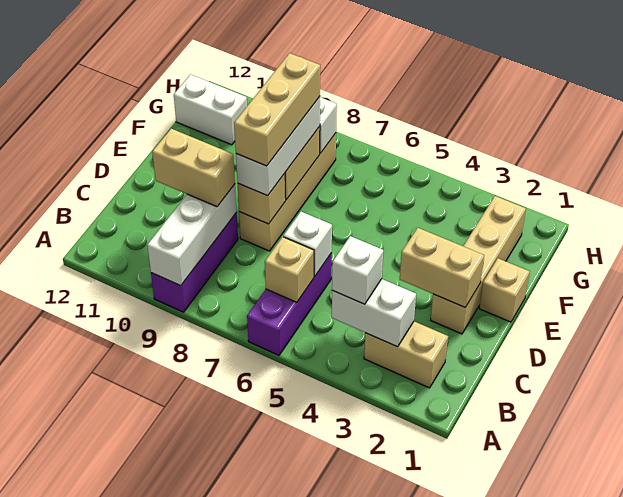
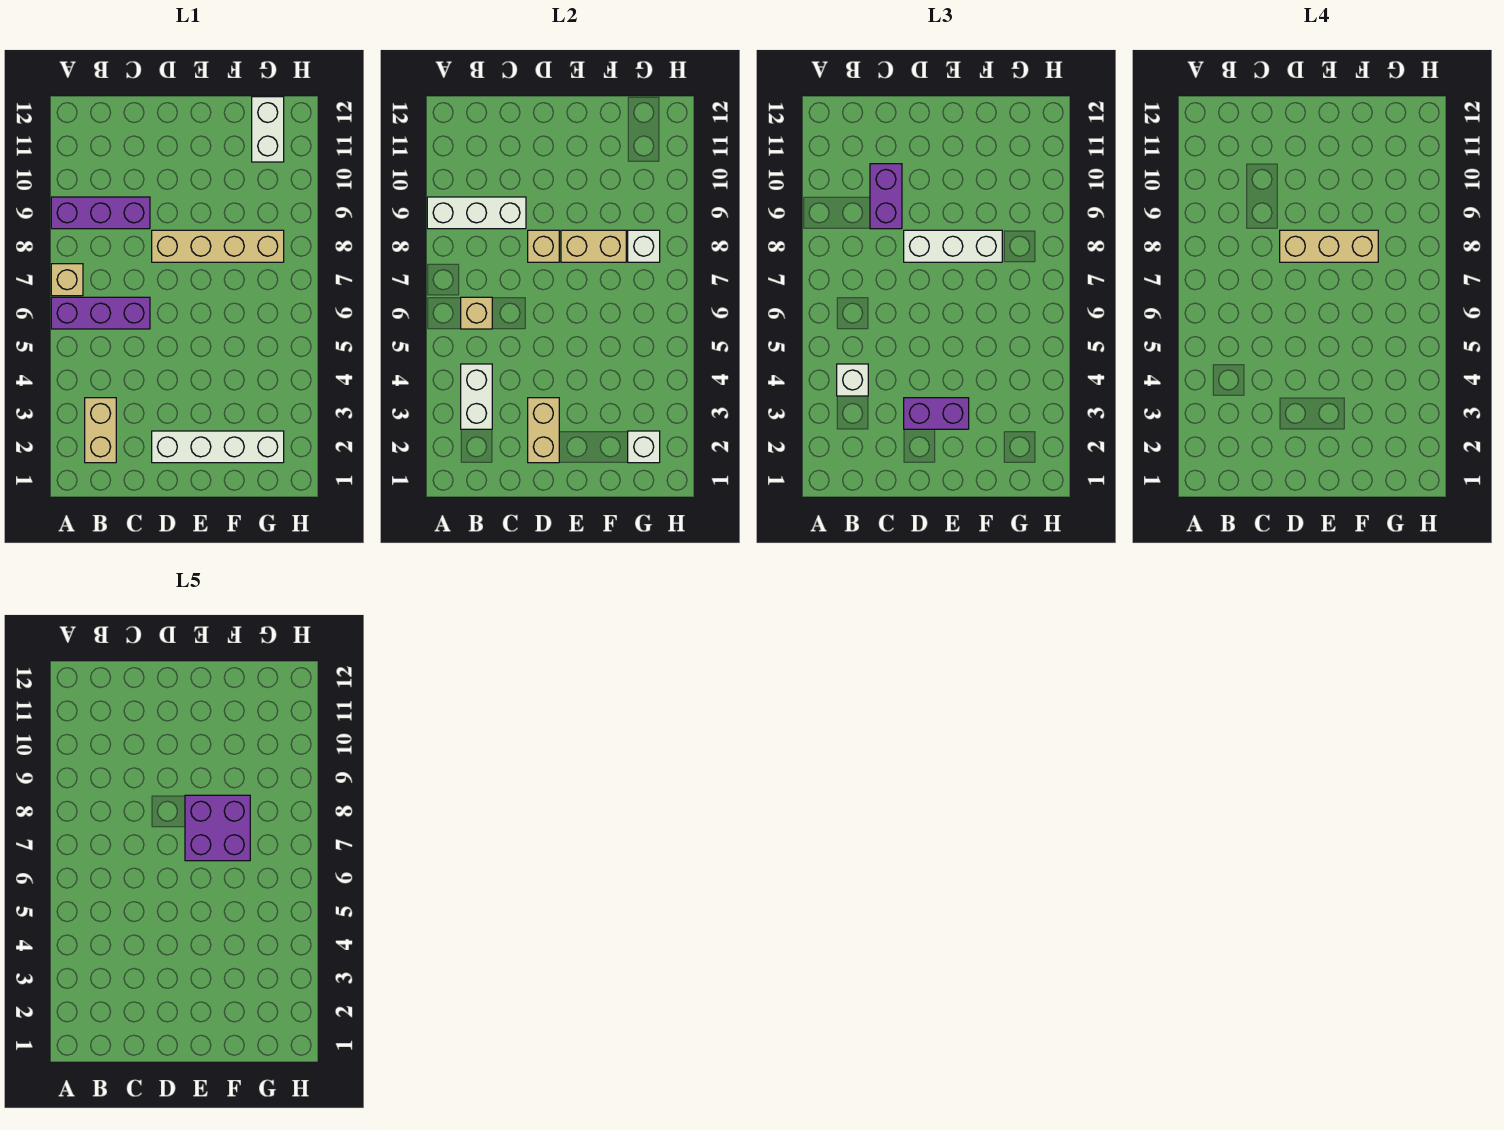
white 1x1 brick [284,212,332,276] -> white 1x1 brick moved to [628,431,660,463]
tan 1x2 brick [152,129,235,207] -> purple 1x2 brick [870,164,902,229]
tan 1x4 brick [431,196,526,334] -> white 1x4 brick [152,431,284,463]
none -> purple 1x2 brick [904,398,969,429]
tan 1x1 brick [479,258,530,322] -> tan 1x1 brick moved to [51,264,83,296]
none -> purple 2x2 brick [185,795,250,861]

